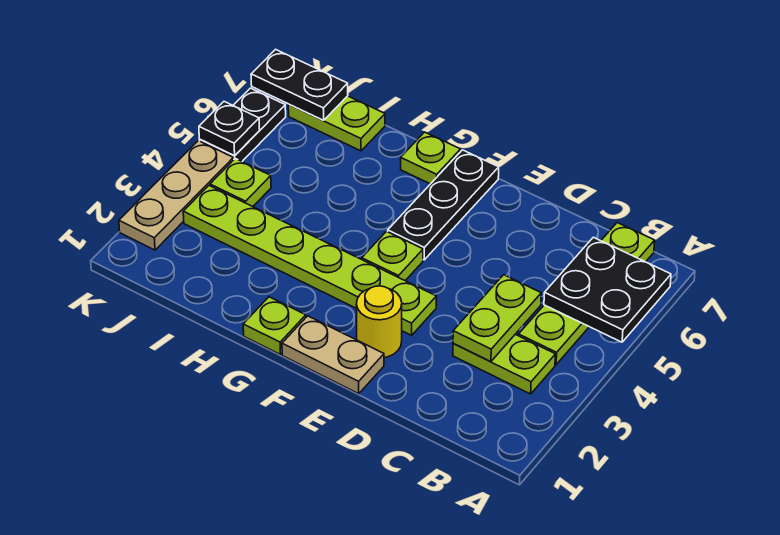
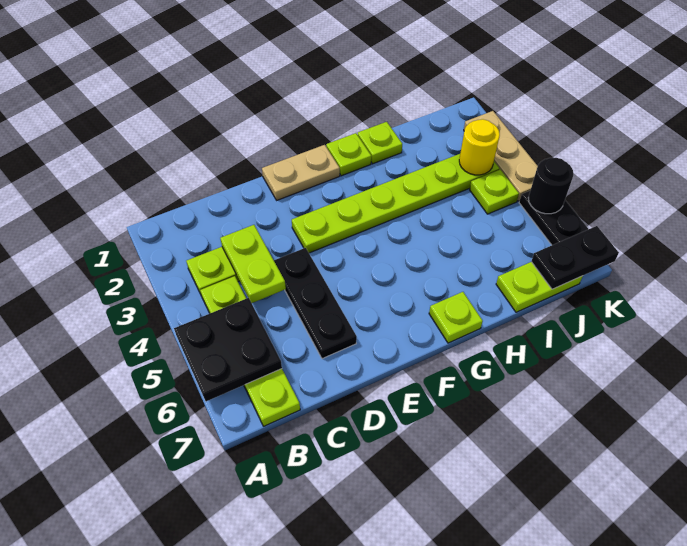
yellow 1x1 round brick [356,286,402,357] -> yellow 1x1 round brick moved to [459,119,500,175]
lime 1x1 plate [362,231,423,281] -> lime 1x1 plate moved to [358,122,402,164]
black 1x3 plate [388,150,499,260] -> black 1x3 plate moved to [274,248,357,359]
black 1x1 plate [199,102,260,156] -> black 1x1 round brick [528,158,574,214]

